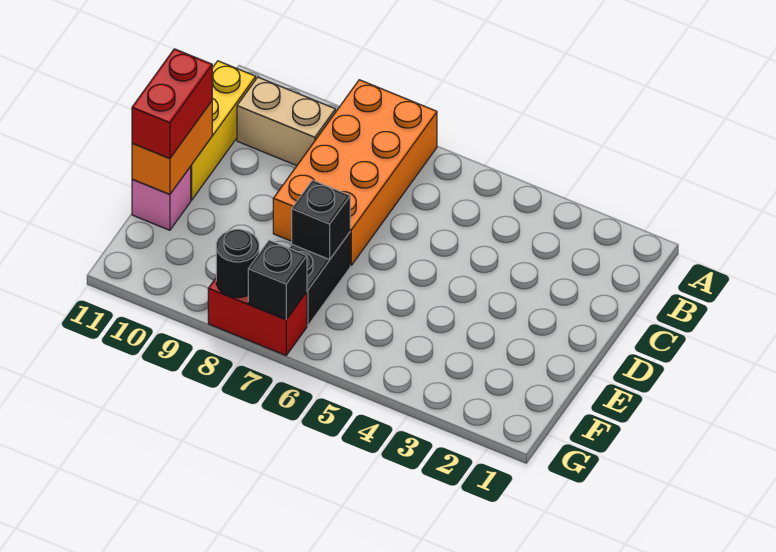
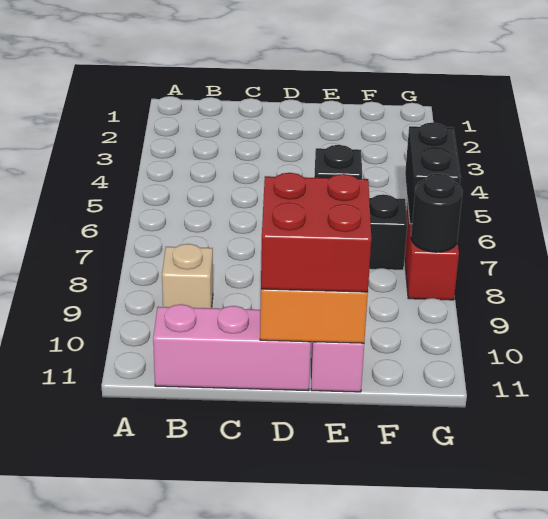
orange 2x4 brick [273,80,437,265] -> none
tan 1x2 brick [237,77,336,166] -> tan 1x1 brick [162,244,213,308]
yellow 1x3 brick [190,61,256,200] -> pink 1x3 brick [153,304,311,391]
red 1x2 brick [132,49,212,159] -> red 2x2 brick [261,173,371,292]
black 1x1 brick [248,240,307,320] -> black 1x2 brick [405,123,461,224]

